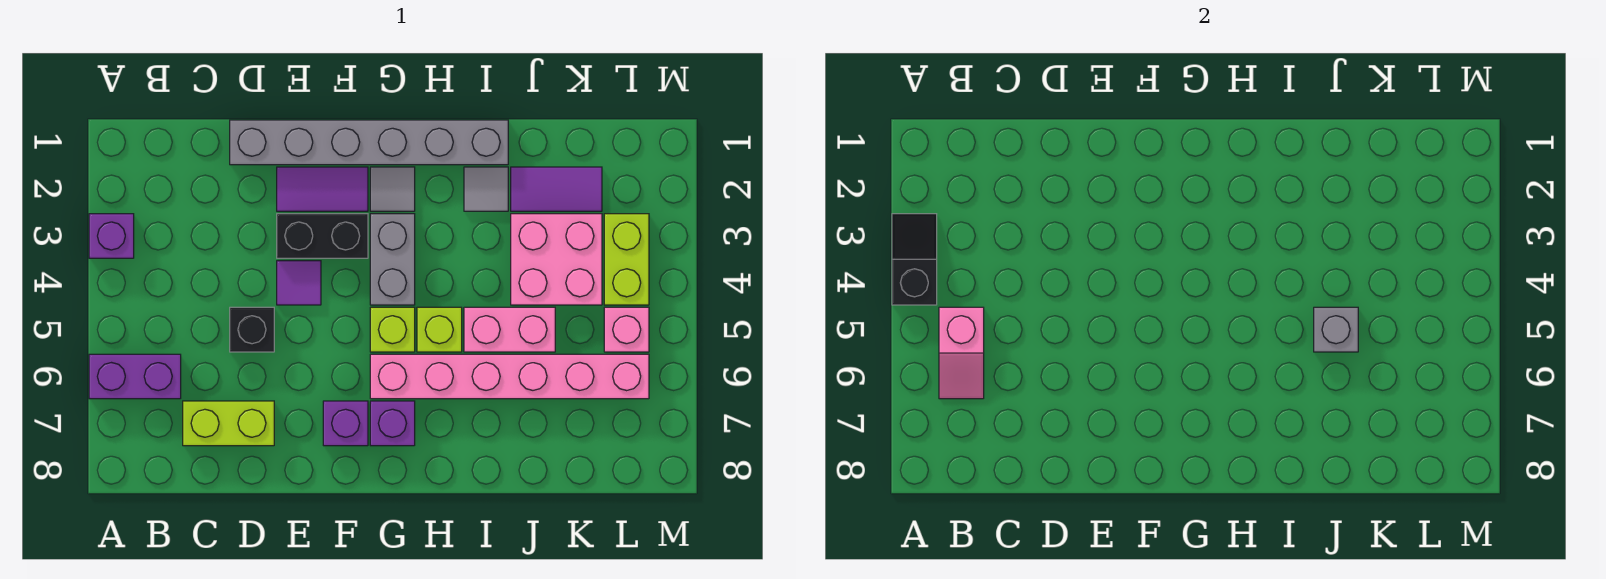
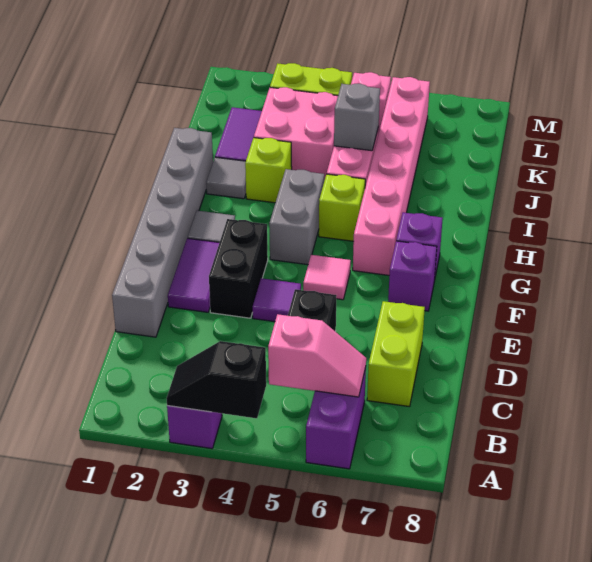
none -> pink 1x1 tile [303,255,351,300]
grey 1x2 brick [370,214,415,305] -> grey 1x2 brick turned to [269,169,324,265]
lime 1x1 brick [370,307,415,352] -> lime 1x1 brick moved to [245,138,292,203]

